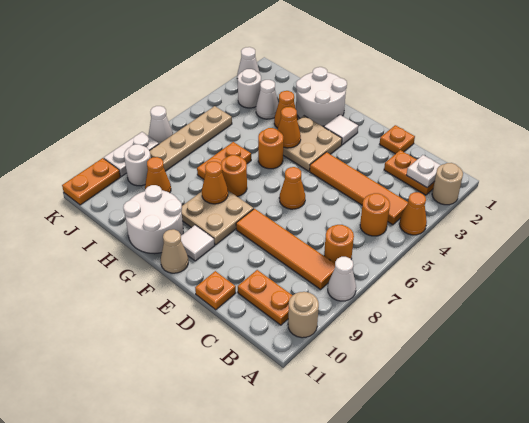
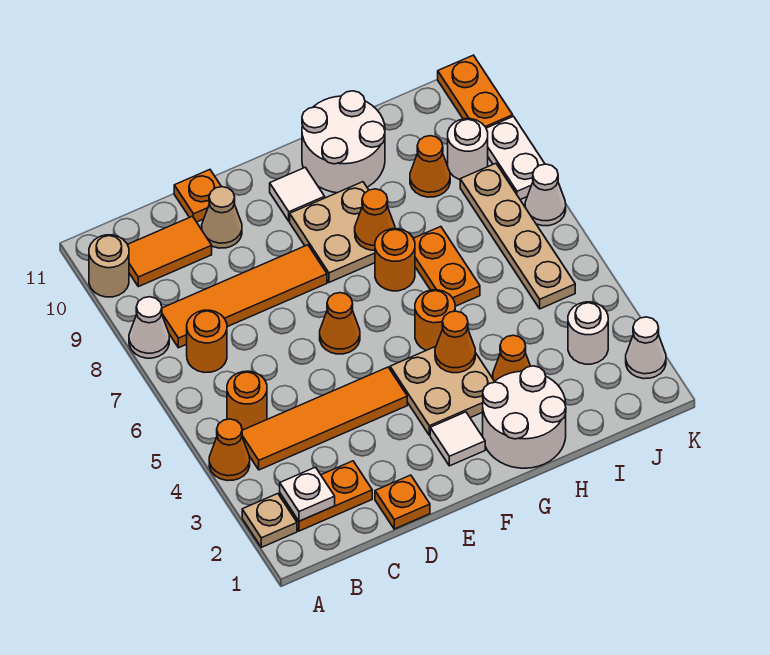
tan 1x1 round brick [432,163,463,205] -> tan 1x1 plate [242,494,297,547]
orange 1x2 plate [238,270,293,325] -> orange 1x2 tile [128,216,212,287]
tan 1x1 cone [161,229,188,273] -> tan 1x1 cone moved to [202,187,242,248]
white 1x1 cone [256,80,278,119] -> none

